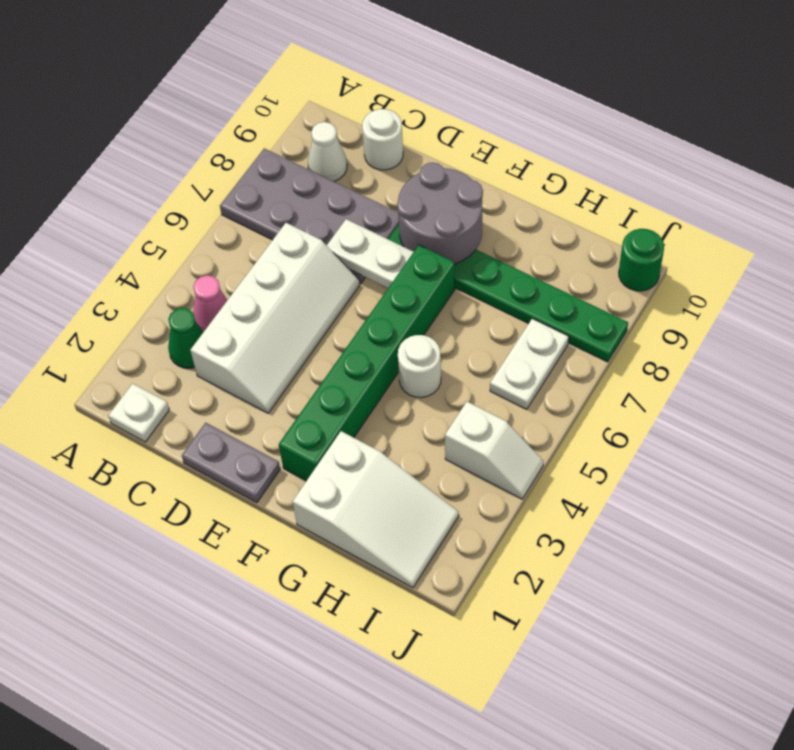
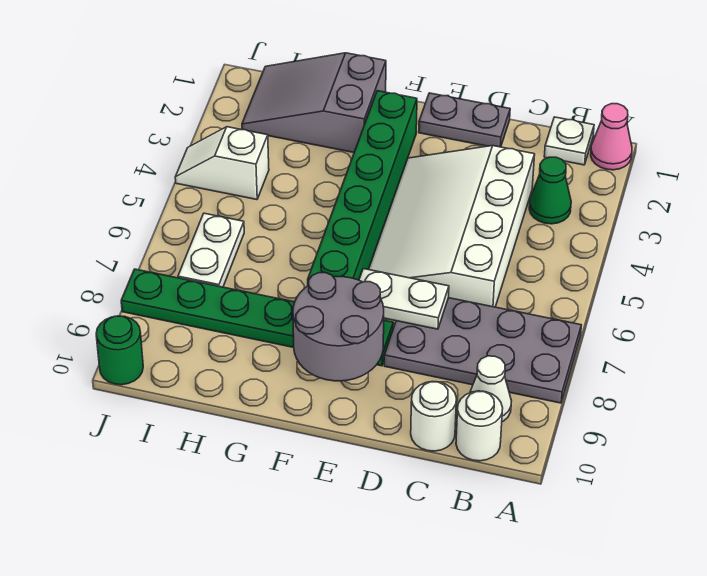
pink 1x1 cone [193,275,227,332] -> pink 1x1 cone moved to [591,104,632,170]
white 2x4 slope [190,223,360,413] -> white 3x4 slope [369,146,535,307]
white 2x3 slope [293,431,459,588] -> grey 2x3 slope [242,53,386,152]
white 1x1 round brick [398,335,441,398] -> white 1x1 round brick moved to [456,391,503,461]

